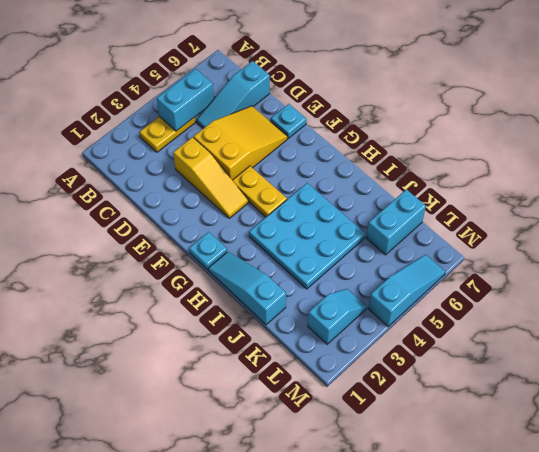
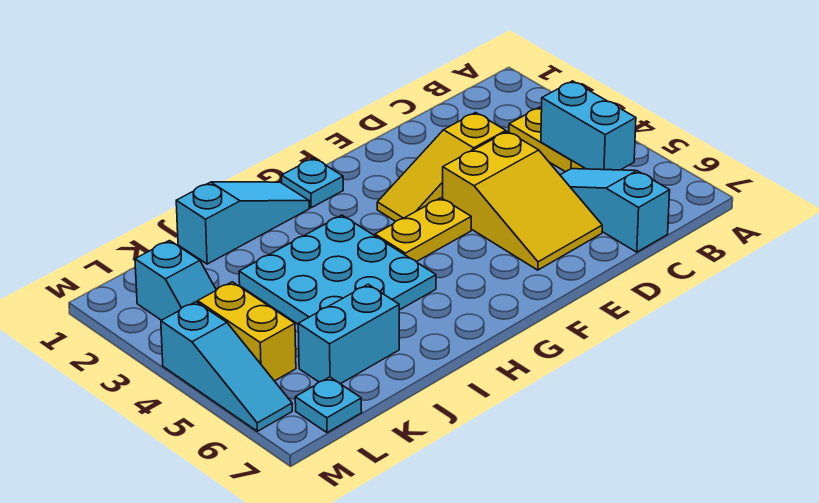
cyan 1x1 plate [271,104,306,138] -> cyan 1x1 plate moved to [295,377,362,433]
cyan 1x2 brick [367,189,426,255] -> cyan 1x2 brick turned to [298,284,399,384]
none -> yellow 1x2 brick [198,282,296,381]

